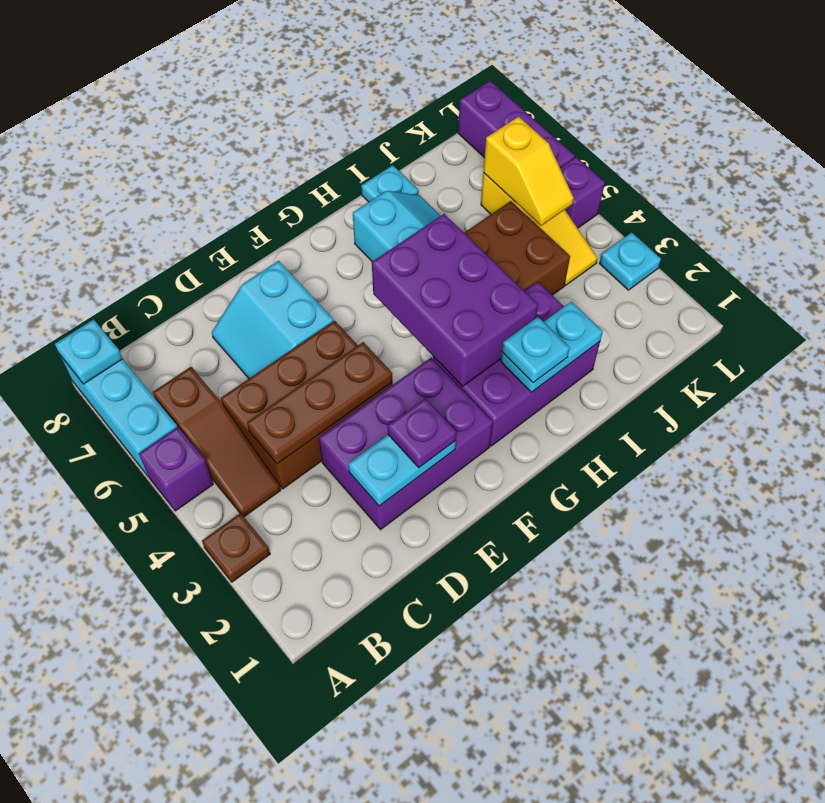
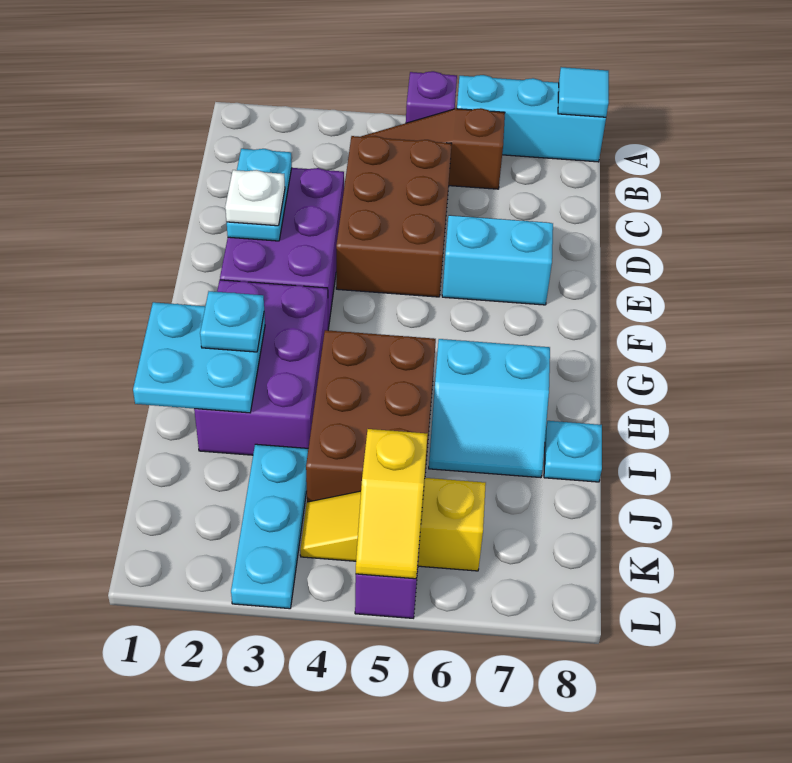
brown 1x1 plate [202,513,270,582] -> none
cyan 1x1 plate [55,319,122,384] -> cyan 1x1 tile [558,67,609,117]
brown 1x3 plate [247,342,392,464] -> none
purple 1x1 plate [388,398,456,468] -> white 1x1 plate [225,170,285,226]
purple 2x3 brick [372,214,538,387] -> none
cyan 1x2 plate [501,302,603,392] -> cyan 2x2 plate [133,302,265,413]
yellow 1x2 slope [483,117,574,226] -> yellow 1x2 slope turned to [356,429,428,579]
cyan 1x1 plate [599,232,661,290] -> cyan 1x3 plate [231,444,308,609]
purple 1x3 brick [458,81,575,167] -> none

